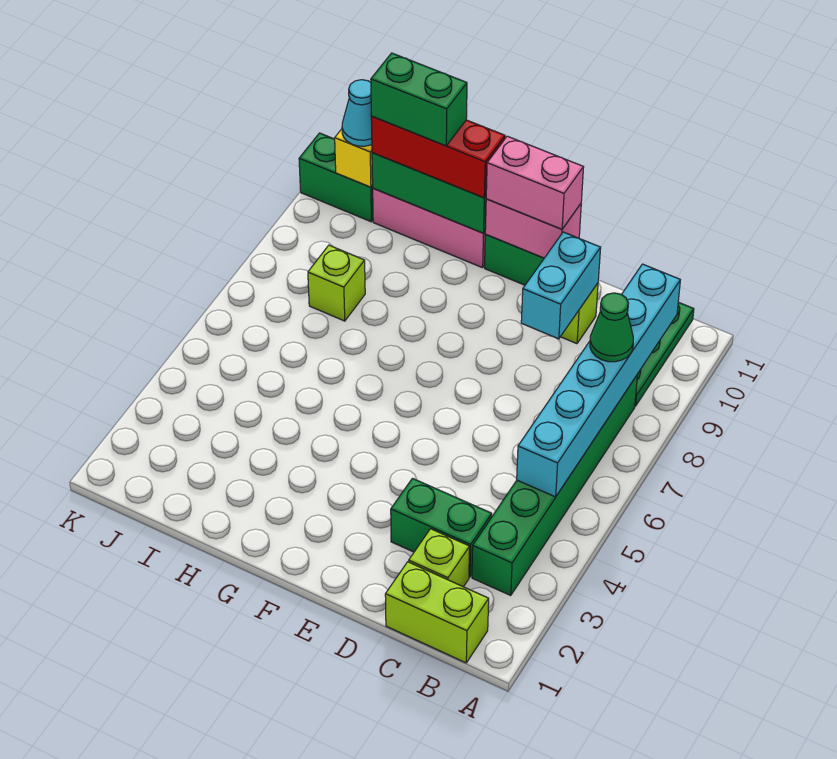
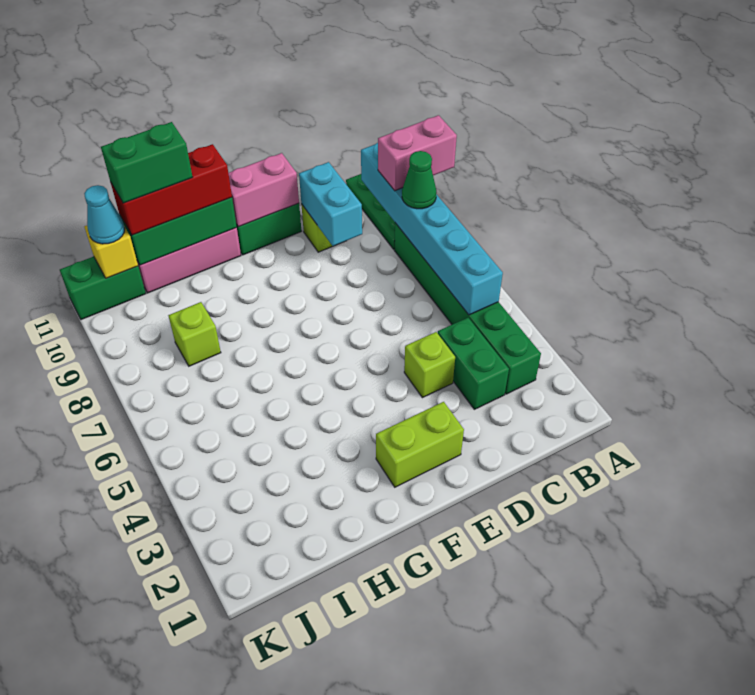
lime 1x2 brick [385,562,489,663] -> lime 1x2 brick moved to [376,402,464,487]
lime 1x1 brick [409,529,470,587] -> lime 1x1 brick moved to [404,332,455,398]
green 1x2 brick [391,479,492,577] -> green 1x2 brick turned to [438,318,509,409]
pink 1x2 brick [486,136,584,229] -> pink 1x2 brick moved to [378,115,457,191]

